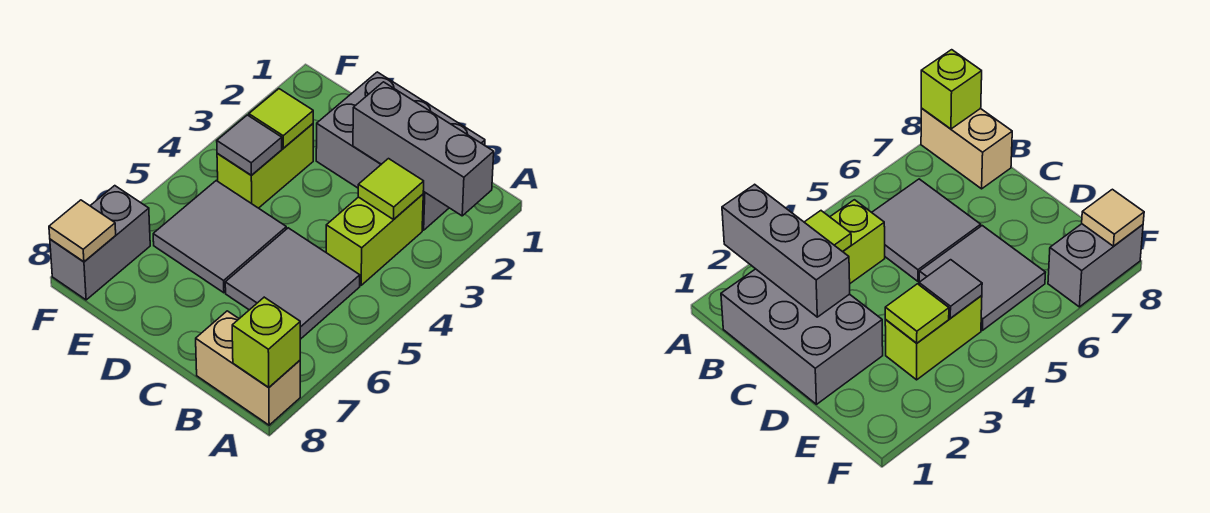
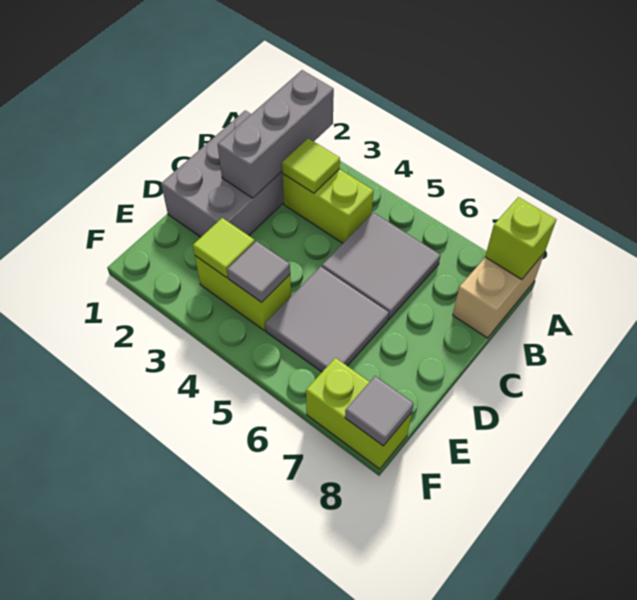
grey 1x2 brick [50,186,150,300] -> lime 1x2 brick [306,358,412,469]
tan 1x1 tile [49,200,116,262] -> grey 1x1 tile [345,376,414,446]

